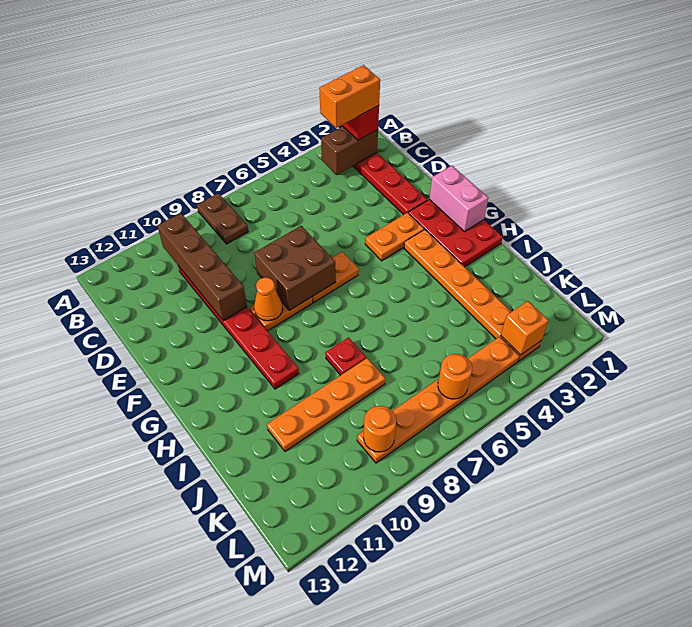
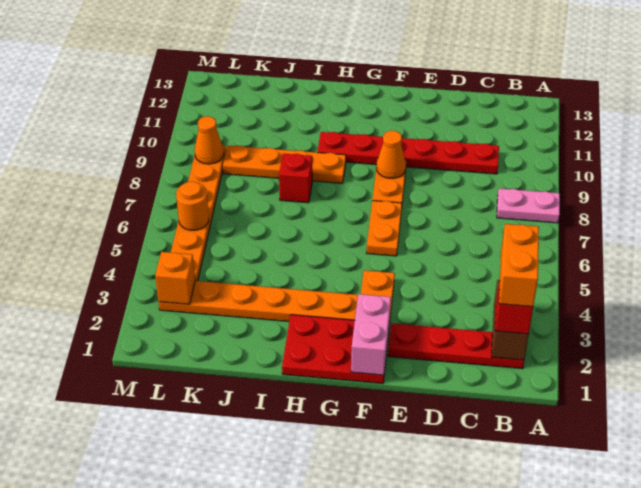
brown 1x2 plate [197,193,248,244] -> pink 1x2 plate [497,188,560,223]
brown 1x4 brick [157,213,247,321] -> none
brown 2x2 brick [254,226,336,311] -> none
pink 1x2 brick [429,166,488,232] -> pink 1x2 brick turned to [351,294,391,375]
red 1x1 plate [325,337,366,375] -> red 1x1 brick [279,154,312,203]
orange 1x4 plate [267,358,385,452] -> orange 1x4 plate turned to [223,146,346,183]
orange 1x1 round brick [364,406,396,452] -> orange 1x1 cone [195,116,224,164]

